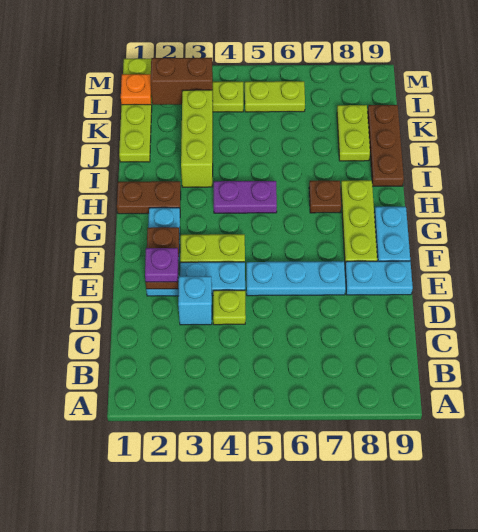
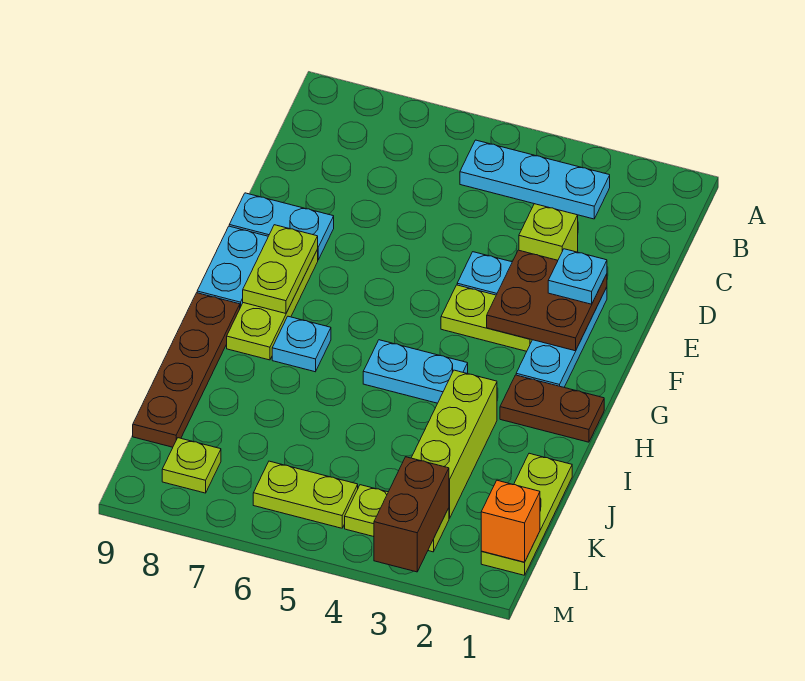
cyan 1x1 brick [178,276,212,325] -> lime 1x1 brick [519,204,578,260]
lime 1x1 plate [213,290,246,325] -> lime 1x1 plate moved to [162,438,221,493]
brown 1x2 plate [146,227,179,289] -> brown 2x2 plate [487,250,607,351]
purple 1x1 plate [145,248,178,282] -> cyan 1x1 plate [548,249,607,304]
cyan 1x3 plate [247,261,346,296] -> cyan 1x3 plate moved to [460,140,610,219]
purple 1x2 plate [214,181,277,213] -> cyan 1x2 plate [363,340,468,403]
brown 1x1 plate [309,181,341,213] -> cyan 1x1 plate [272,316,331,372]
brown 1x3 plate [368,105,404,186] -> brown 1x4 plate [133,293,240,447]
lime 1x4 plate [119,59,152,162] -> lime 1x3 plate [481,453,572,575]
lime 1x2 plate [337,105,370,161] -> lime 1x2 plate moved to [243,225,318,313]
orange 1x1 plate [121,74,151,105] -> orange 1x1 brick [481,480,540,562]
brown 1x2 brick [151,58,213,105] -> brown 1x2 brick turned to [374,457,449,572]

